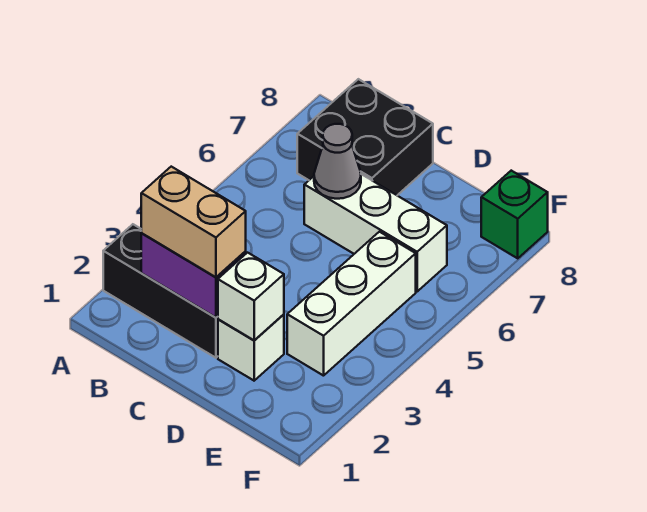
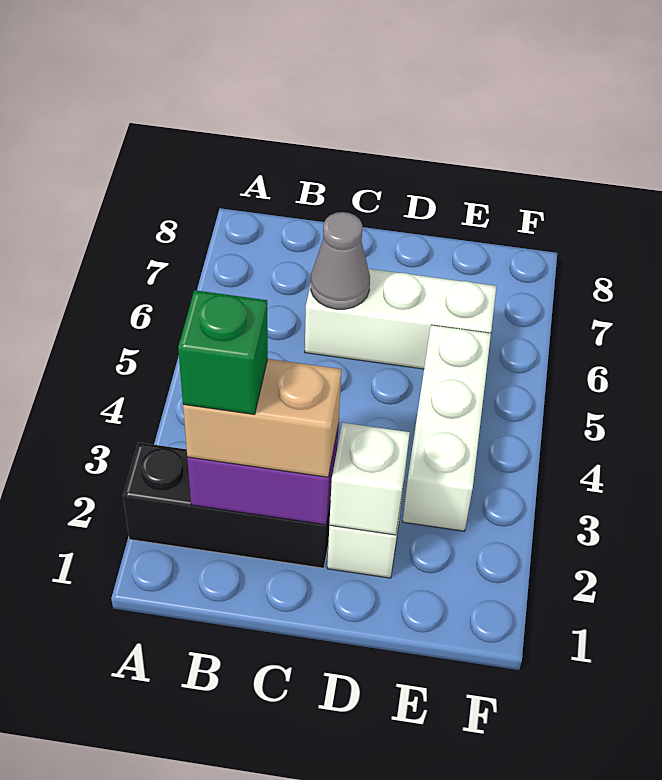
black 2x2 brick [297,79,433,195] -> none
green 1x1 brick [481,171,548,258] -> green 1x1 brick moved to [178,290,268,414]

